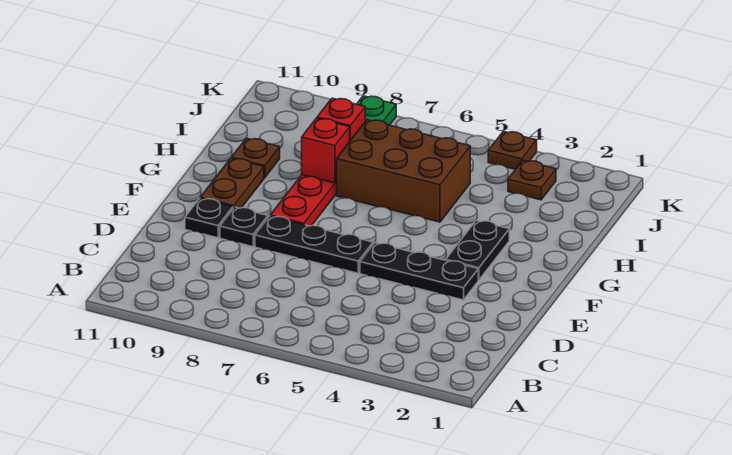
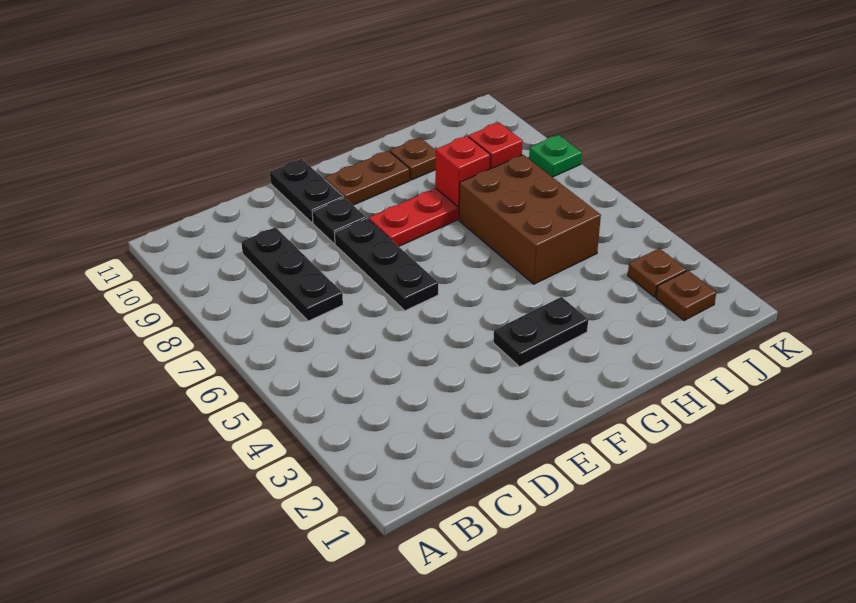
black 1x3 plate [360,243,478,300] -> black 1x3 plate moved to [241,227,343,321]
black 1x1 plate [185,198,233,238] -> black 1x2 plate [270,159,344,223]
brown 1x1 plate [488,131,537,169] -> brown 1x1 plate moved to [656,271,716,321]

